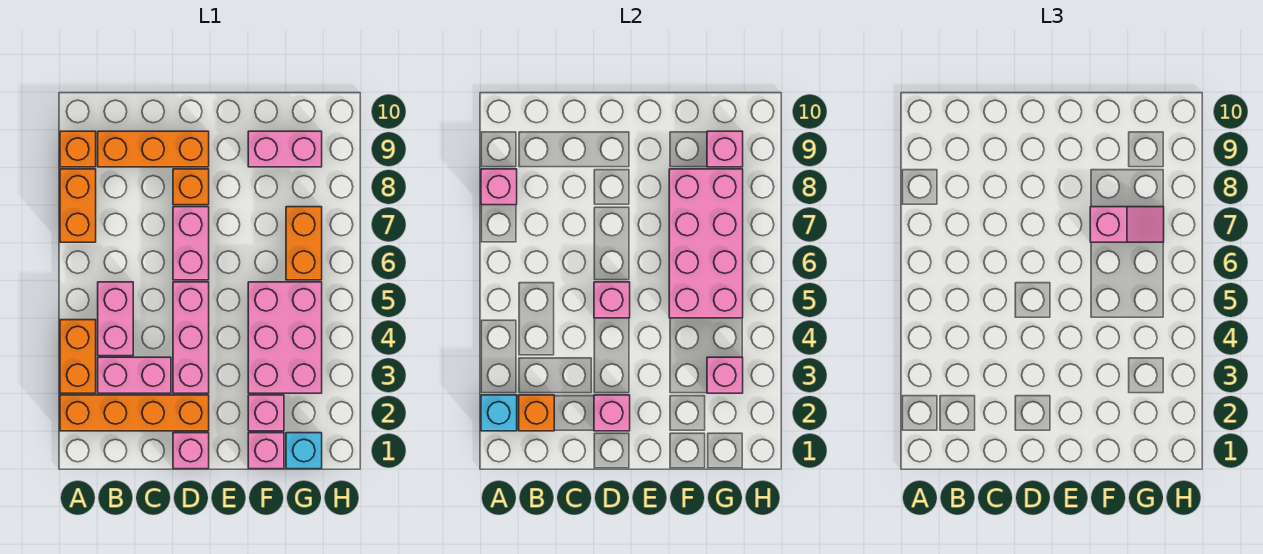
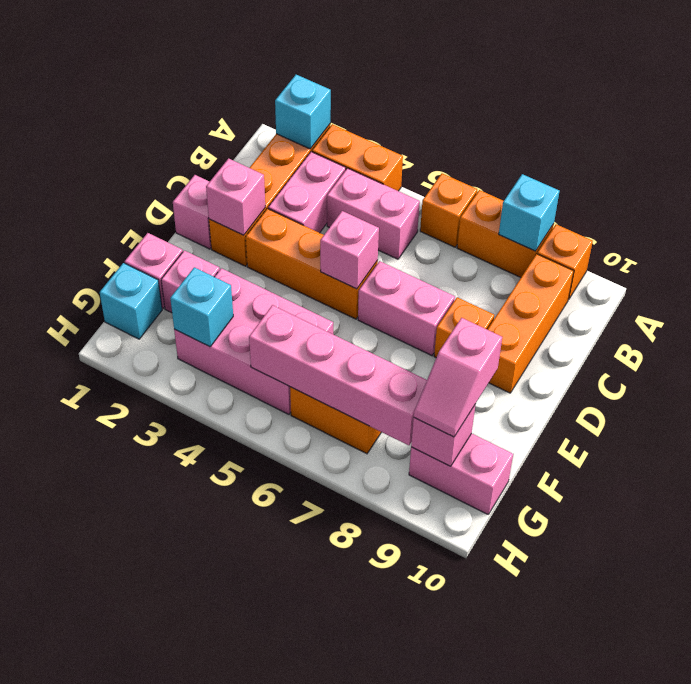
pink 1x1 brick [481,169,517,205] -> cyan 1x1 brick [499,174,560,251]
orange 1x1 brick [519,395,554,431] -> orange 1x1 brick moved to [420,173,477,247]
pink 1x3 brick [173,282,209,393] -> orange 1x3 brick [246,209,378,319]
pink 2x4 brick [669,169,743,318] -> pink 1x4 brick [249,305,427,445]
pink 1x2 slope [1090,207,1164,242] -> pink 1x2 slope moved to [414,318,502,437]
pink 1x2 brick [248,131,322,167] -> pink 1x2 brick turned to [409,433,513,514]
pink 1x1 brick [707,357,743,393] -> cyan 1x1 brick [170,267,233,347]

